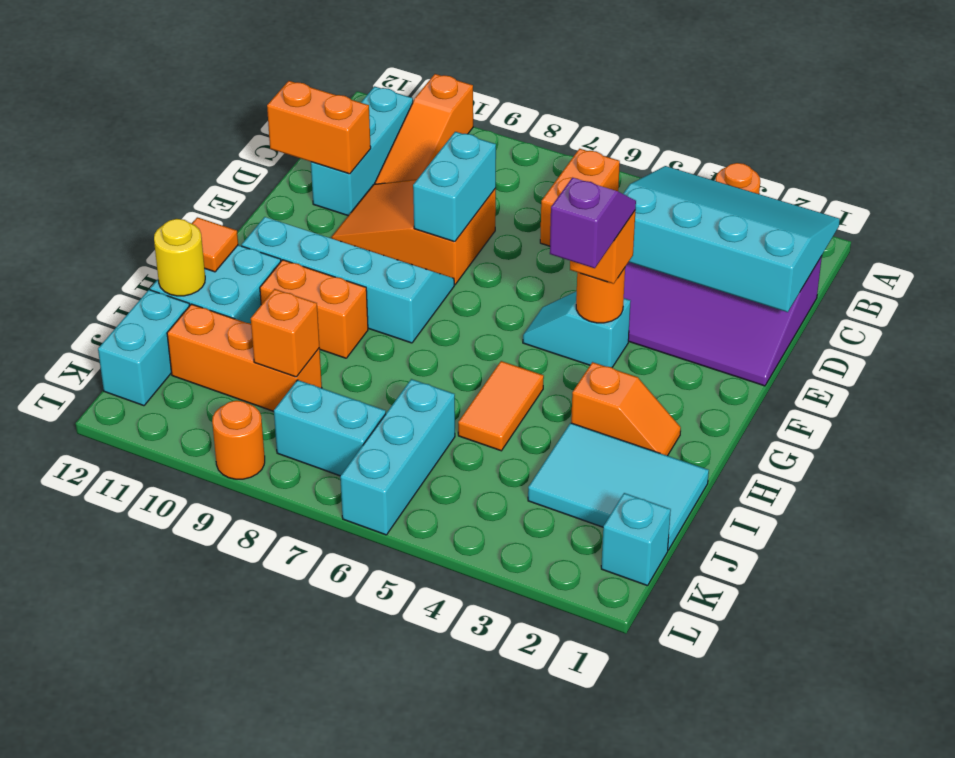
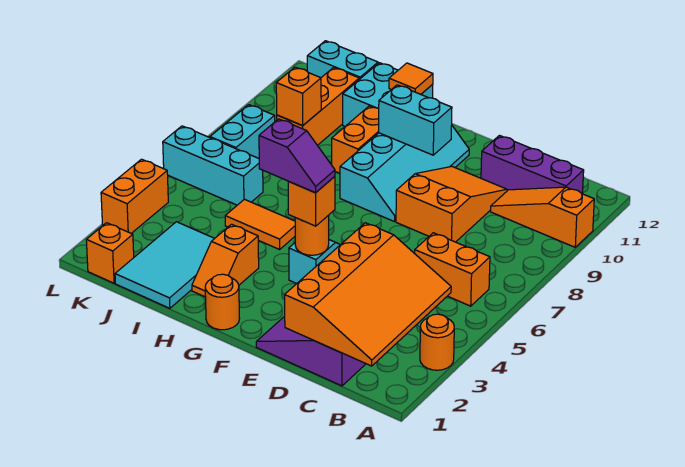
cyan 3x4 slope [623,166,840,312] -> orange 3x4 slope [285,223,451,366]
cyan 1x3 brick [311,86,413,216] -> purple 1x3 brick [481,136,584,194]
cyan 1x2 brick [413,132,496,242] -> cyan 1x2 brick moved to [379,85,452,155]
orange 1x2 brick [267,81,371,174] -> orange 1x2 brick moved to [101,159,168,233]
yellow 1x1 round brick [154,219,205,296] -> none
cyan 1x1 brick [601,493,671,586] -> orange 1x1 brick [86,223,134,283]
orange 1x1 round brick [212,401,265,479] -> orange 1x1 round brick moved to [205,274,240,330]

